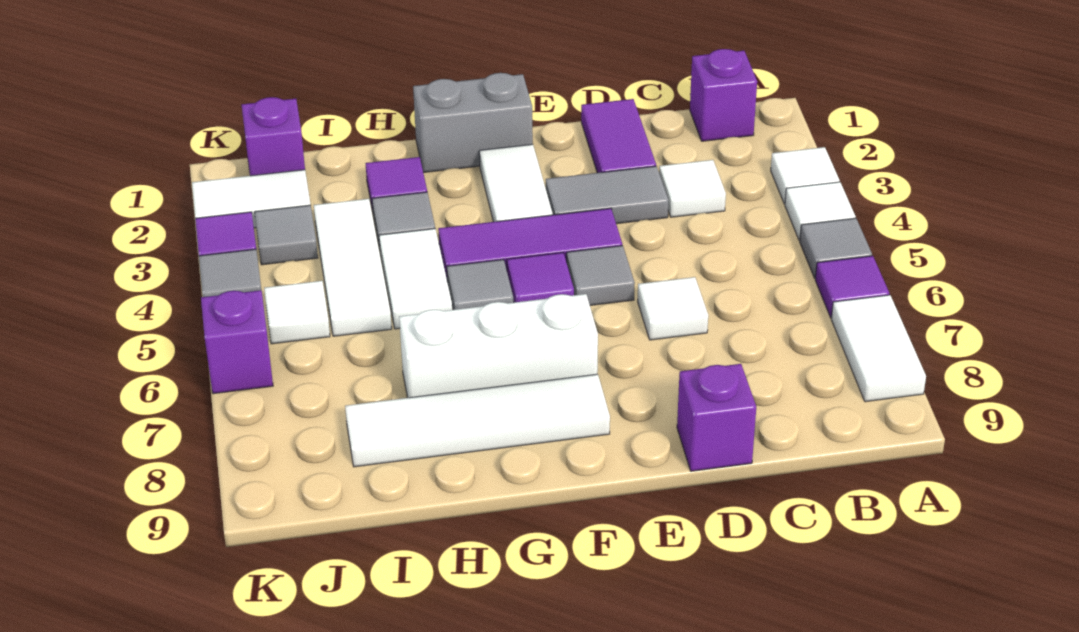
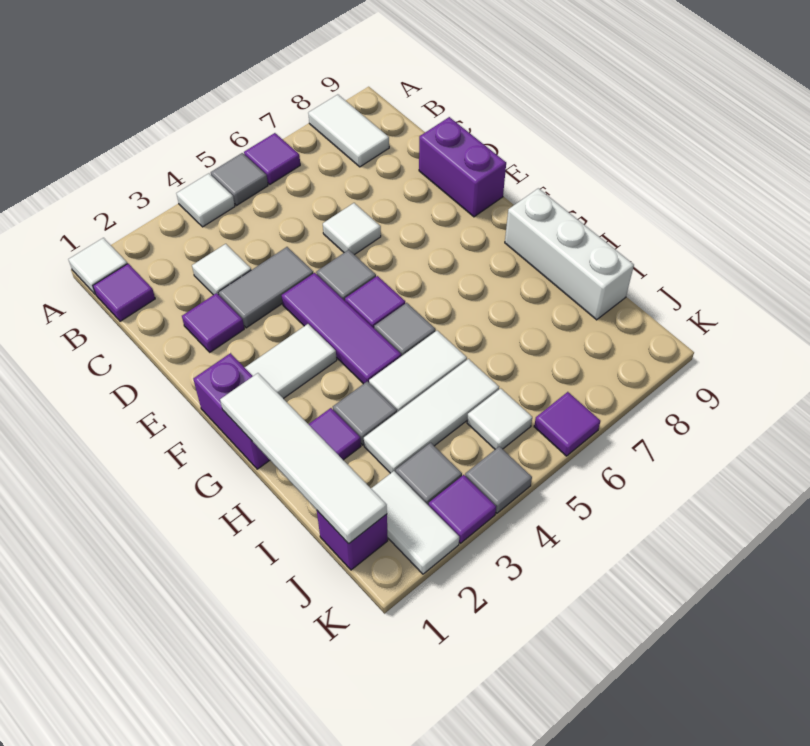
white 1x1 tile [771,147,840,204] -> white 1x1 tile moved to [68,238,127,295]
white 1x2 tile [831,295,926,402] -> white 1x2 tile turned to [308,95,389,167]
purple 1x1 brick [690,49,757,141] -> purple 1x1 tile [93,264,155,321]
purple 1x2 tile [581,99,656,173] -> purple 1x1 tile [182,293,244,352]
grey 1x2 tile [546,166,668,224] -> grey 1x2 tile turned to [218,247,313,328]
purple 1x1 brick [677,364,756,471] -> purple 1x2 brick [419,117,506,217]
grey 1x2 brick [413,73,533,173] -> purple 1x2 brick [193,353,270,469]
white 1x3 brick [399,294,598,398] -> white 1x3 brick moved to [505,188,634,320]
white 1x4 tile [345,374,610,467] -> white 1x4 tile moved to [220,373,387,544]
purple 1x1 brick [201,290,273,394] -> purple 1x1 tile [534,392,600,456]

